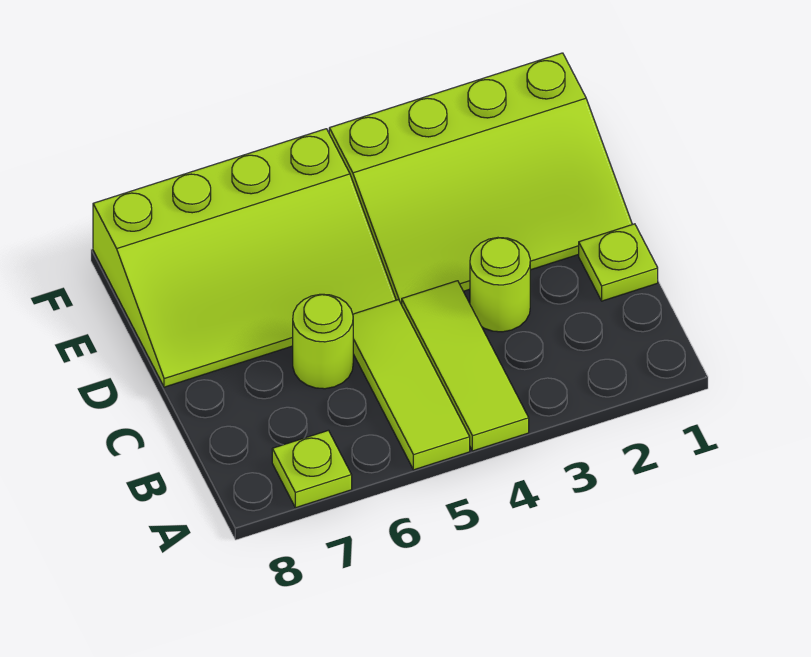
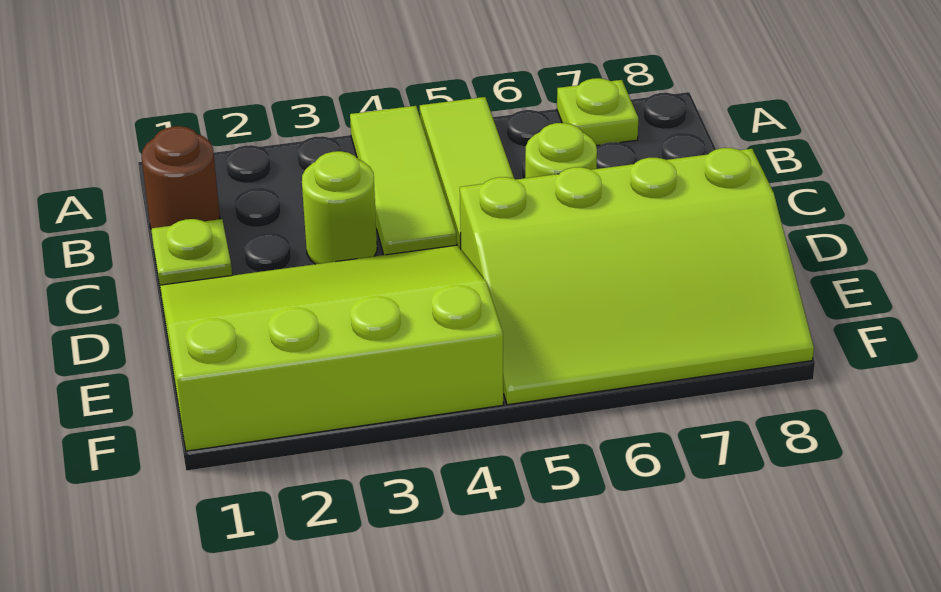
none -> brown 1x1 round brick [142,126,220,229]
lime 3x4 slope [93,129,396,387] -> lime 3x4 slope turned to [460,148,814,405]

